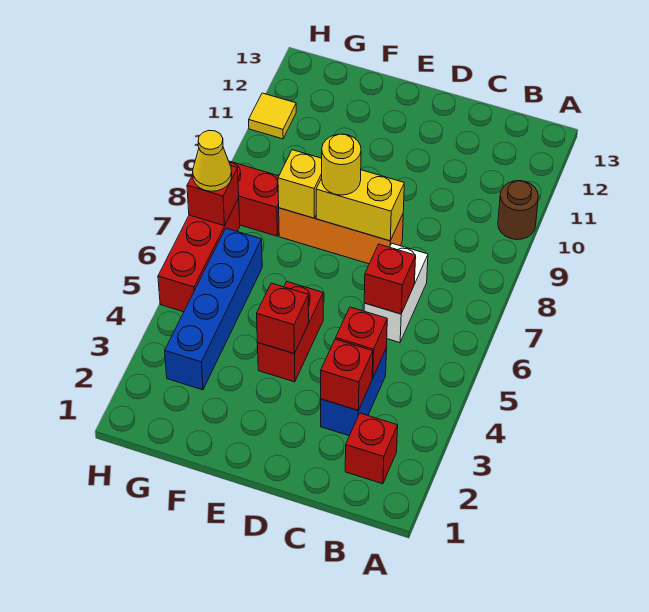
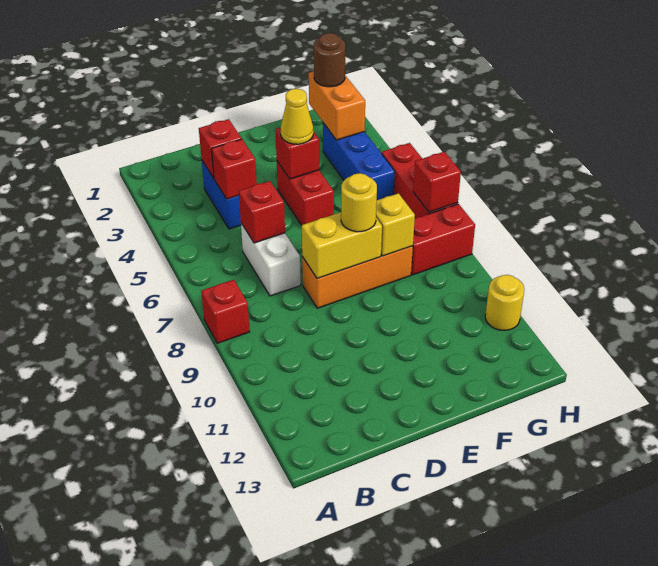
brown 1x1 round brick [498,181,538,240] -> brown 1x1 round brick moved to [314,33,345,87]
red 1x1 brick [345,413,398,484] -> red 1x1 brick moved to [201,280,249,343]
none -> orange 1x2 brick [309,71,365,140]
blue 1x4 brick [165,228,262,390] -> blue 1x3 brick [323,123,395,200]
yellow 1x1 cone [193,131,232,191] -> yellow 1x1 cone moved to [281,89,313,144]
yellow 1x1 tile [249,93,296,139] -> yellow 1x1 round brick [485,275,524,330]

